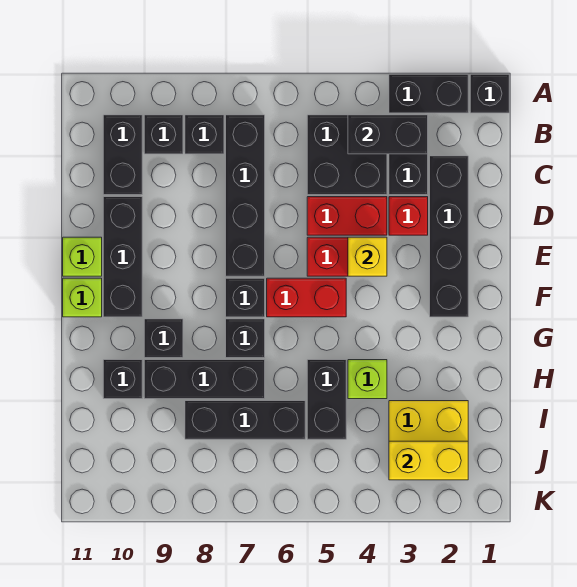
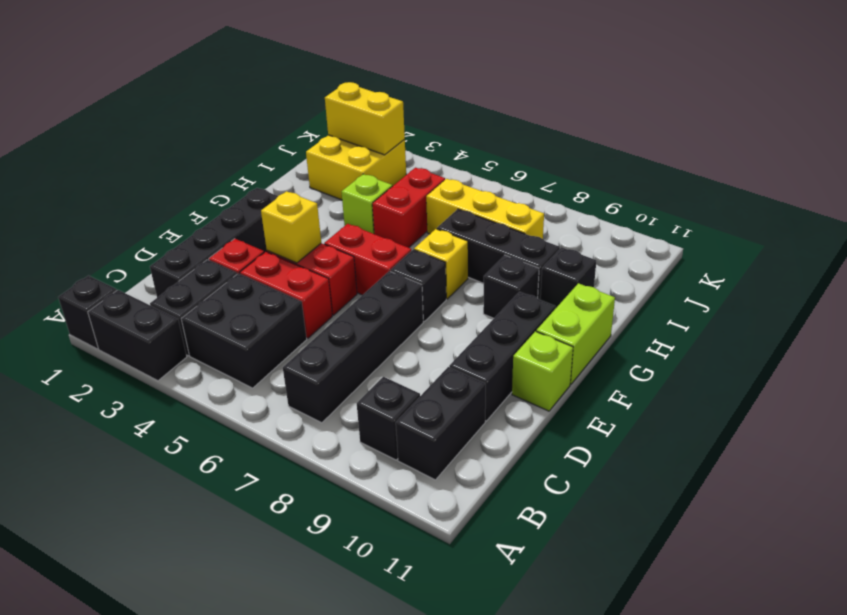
black 1x2 brick [348,115,428,154] -> none
black 1x1 brick [185,115,224,154] -> none
lime 1x1 brick [63,278,102,317] -> lime 1x2 brick [536,283,615,384]
black 1x1 brick [226,319,265,358] -> yellow 1x1 brick [414,229,468,299]
black 1x2 brick [307,360,346,439] -> red 1x2 brick [372,168,445,248]
black 1x3 brick [185,401,305,439] -> yellow 1x3 brick [426,179,544,239]

